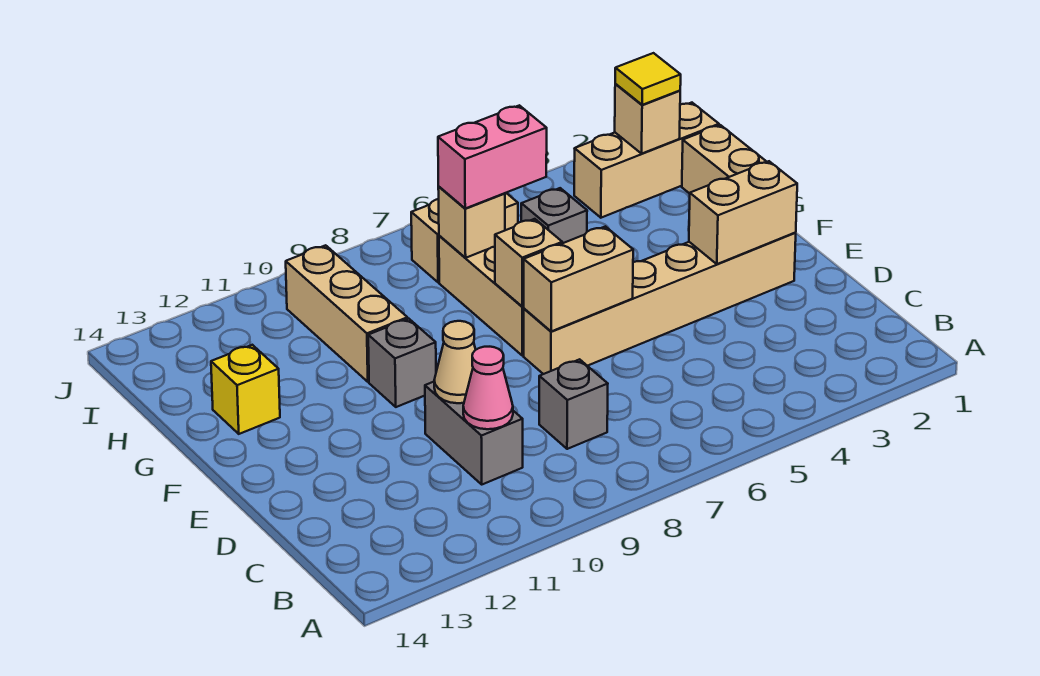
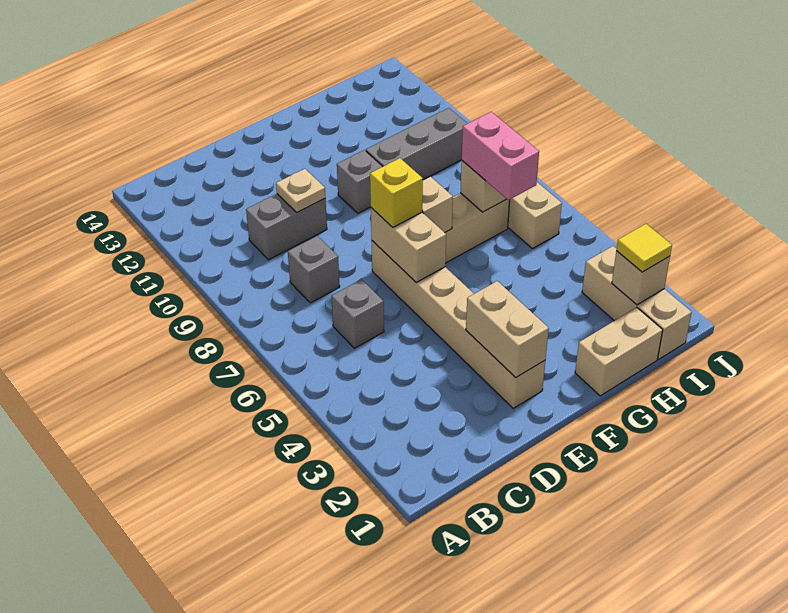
pink 1x1 cone [463,347,513,429] -> none
tan 1x1 cone [434,321,476,403] -> tan 1x1 plate [276,169,325,212]
tan 1x3 brick [286,245,408,382] -> grey 1x3 brick [366,108,467,180]
yellow 1x1 brick [211,345,280,434] -> yellow 1x1 brick moved to [370,158,423,227]
grey 1x1 brick [521,188,587,243] -> grey 1x1 brick moved to [332,280,384,348]

